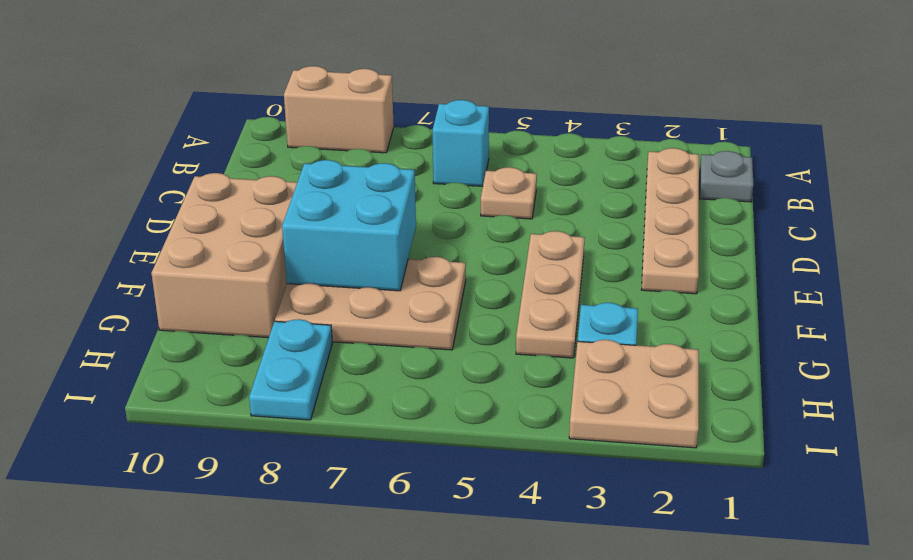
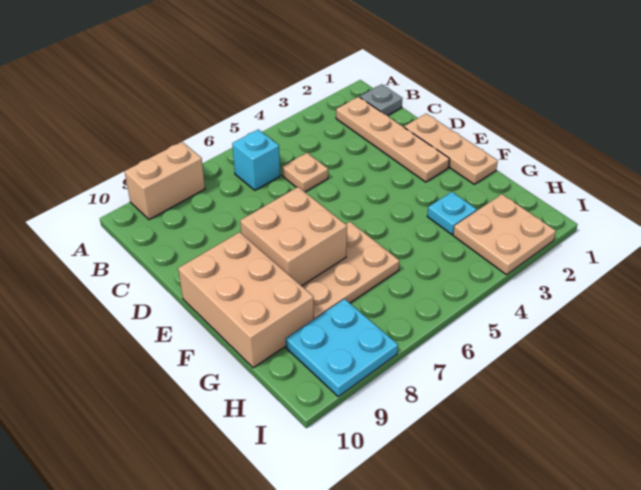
tan 1x3 plate [516,231,585,358] -> tan 1x3 plate moved to [404,114,498,184]
cyan 2x2 brick [282,160,416,291] -> tan 2x2 brick [240,187,347,286]
cyan 1x2 plate [249,319,332,420] -> cyan 2x2 plate [286,299,398,396]

